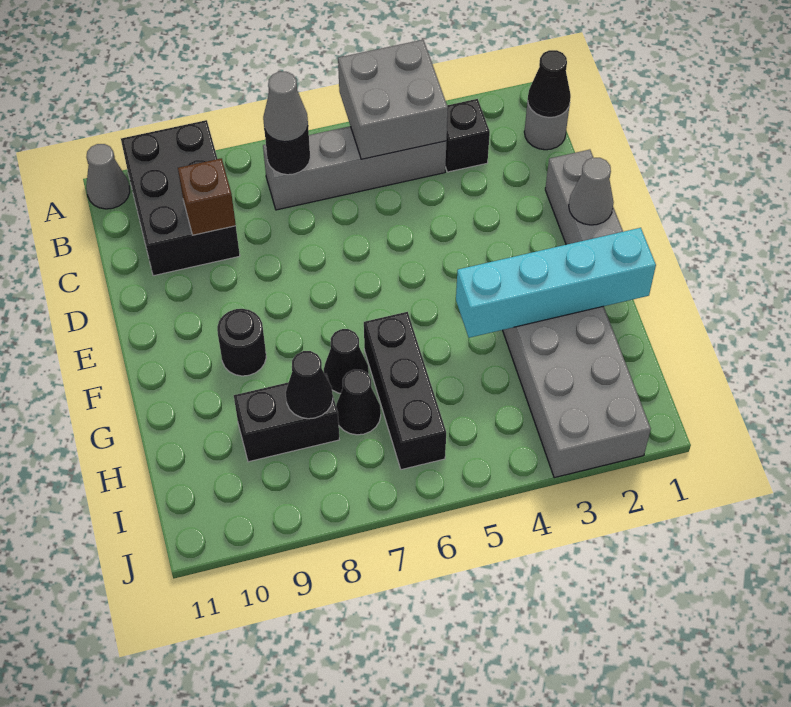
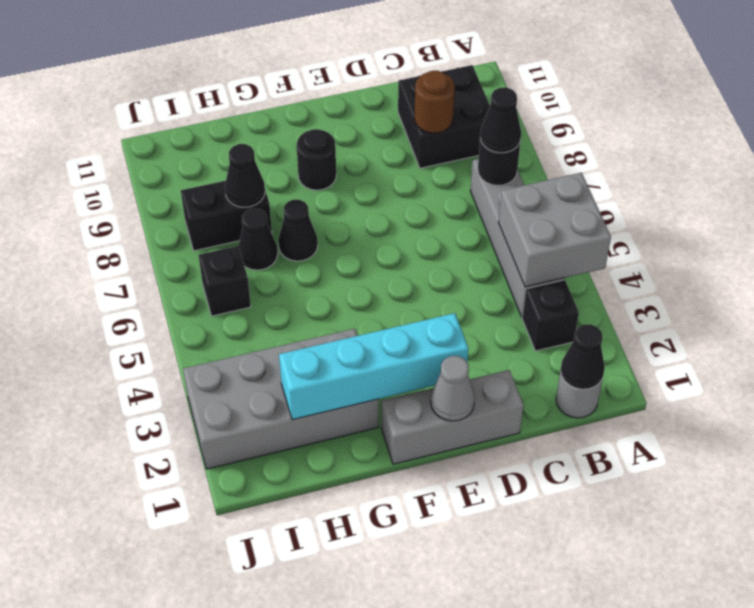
black 2x3 brick [121,120,240,276] -> black 2x2 brick [398,65,490,168]
grey 1x1 cone [86,144,130,209] -> none
grey 1x1 cone [263,72,308,142] -> black 1x1 cone [480,87,521,153]
brown 1x1 brick [178,158,236,235] -> brown 1x1 round brick [414,71,455,133]
cyan 1x4 brick [456,228,656,338] -> cyan 1x4 brick turned to [279,313,468,420]
black 1x3 brick [364,312,446,470] -> black 1x1 brick [199,246,251,316]
black 1x2 brick [234,374,339,462] -> black 1x2 brick turned to [181,181,272,251]

